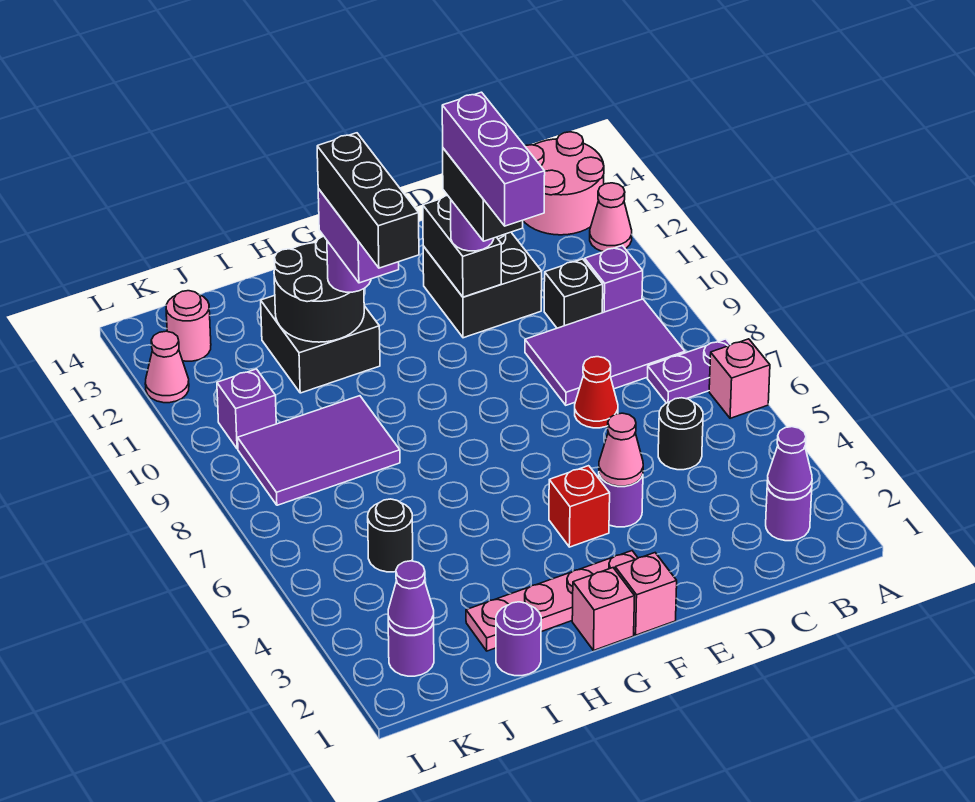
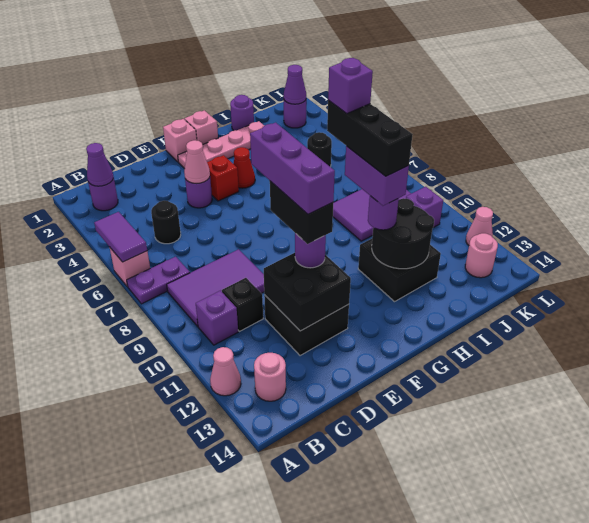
none -> purple 1x2 tile [94,212,147,262]
pink 2x2 round brick [523,132,604,235] -> pink 1x1 round brick [254,353,286,401]
red 1x1 cone [575,357,618,428] -> red 1x1 cone moved to [233,147,255,188]
black 1x2 brick [423,196,501,297] -> black 2x2 brick [264,253,351,331]
none -> purple 1x1 brick [328,58,373,114]

